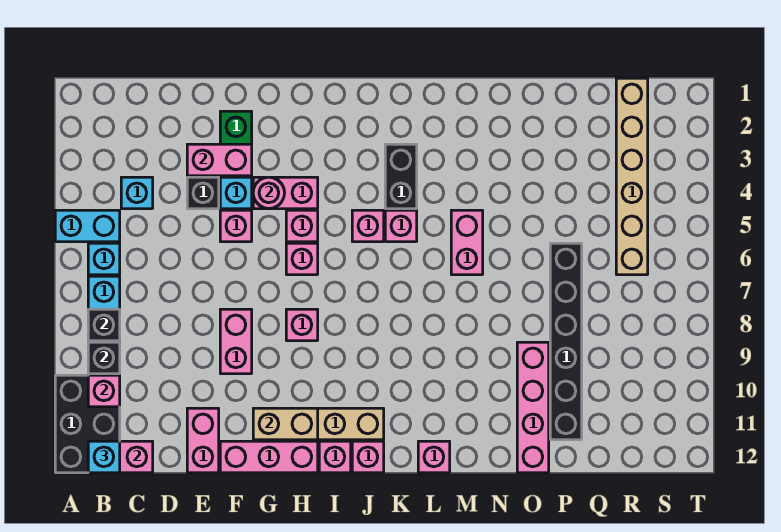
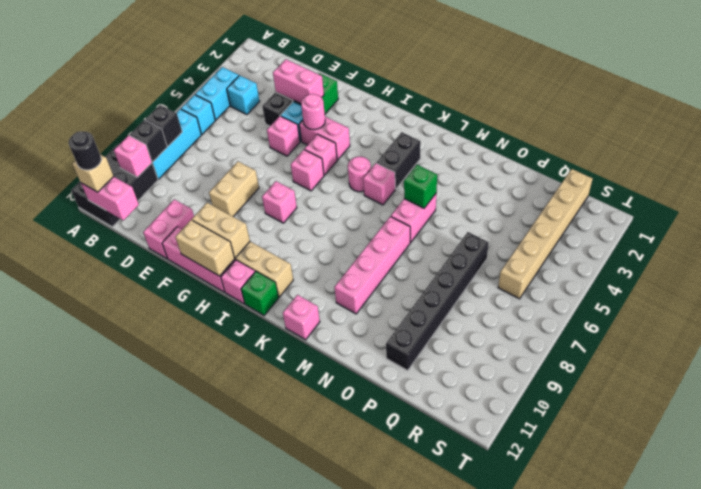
cyan 1x2 brick [55,210,120,242] -> cyan 1x2 brick turned to [195,67,239,120]
cyan 1x1 brick [88,441,120,473] -> tan 1x1 brick [72,154,114,192]
none -> black 1x1 round brick [69,131,101,170]
pink 1x2 brick [220,309,252,374] -> tan 1x2 brick [209,161,259,217]
none -> tan 1x2 brick [176,220,235,276]
pink 1x1 brick [352,210,384,242] -> pink 1x1 round brick [348,157,371,192]
pink 1x1 brick [352,441,384,473] -> green 1x1 brick [241,271,279,315]
none -> green 1x1 brick [404,165,437,208]
pink 1x4 brick [517,342,549,473] -> pink 1x4 brick moved to [334,216,410,314]

